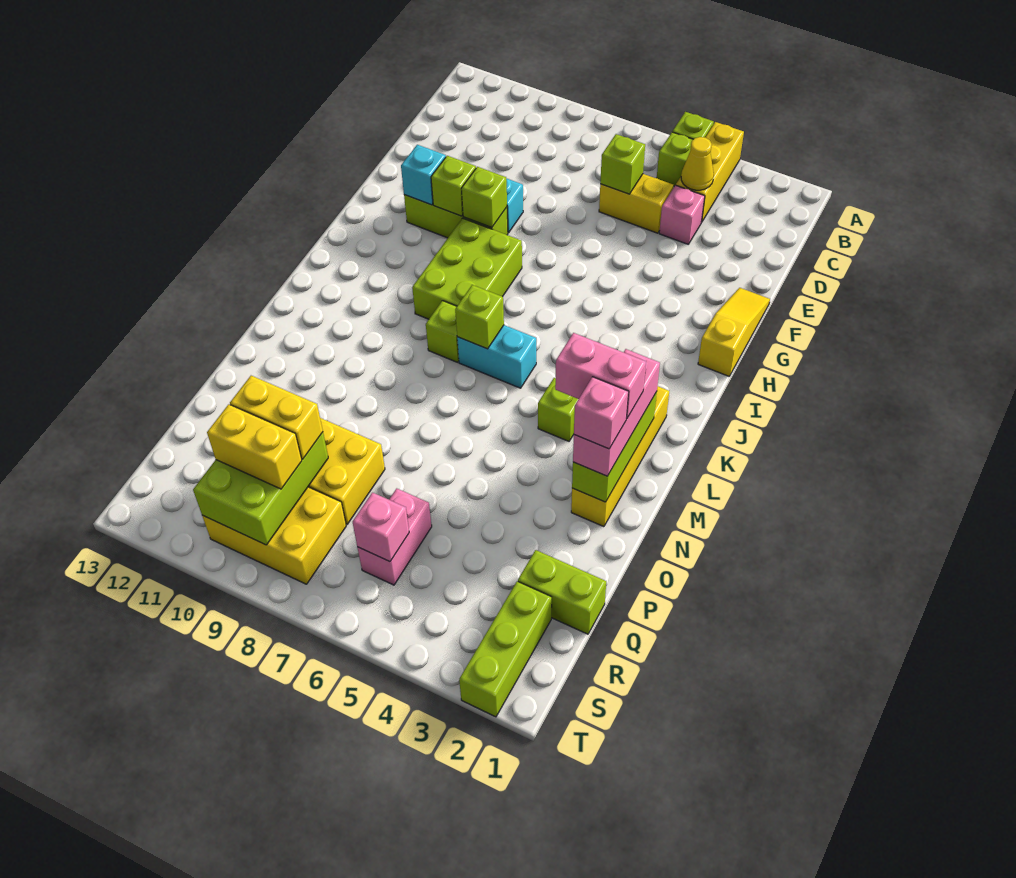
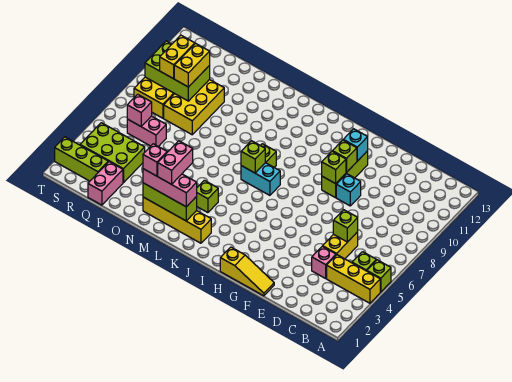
yellow 1x1 cone [681,137,714,190] -> none
lime 2x3 brick [412,218,522,319] -> lime 2x3 brick moved to [80,123,145,183]
cyan 1x2 brick [457,325,536,388] -> cyan 1x2 brick turned to [241,163,280,195]
lime 1x2 brick [518,550,606,634] -> pink 1x2 brick [88,162,123,205]

